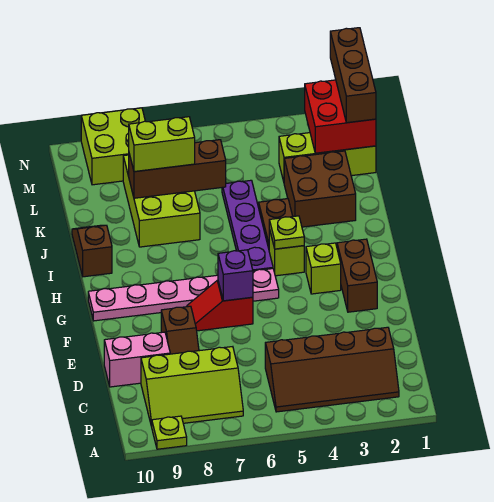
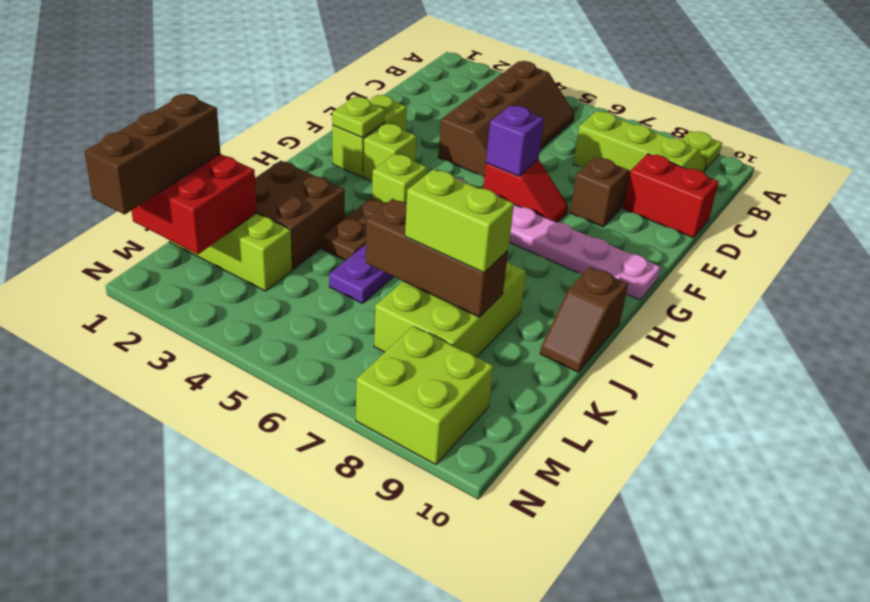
brown 2x4 slope [265,327,399,412] -> brown 2x4 slope turned to [438,61,575,177]
pink 1x2 brick [104,332,170,387] -> red 1x2 brick [623,154,719,238]
brown 1x2 brick [337,239,377,312] -> lime 1x2 brick [332,95,407,177]
lime 1x1 plate [269,216,304,249] -> lime 1x1 plate moved to [332,97,385,138]

